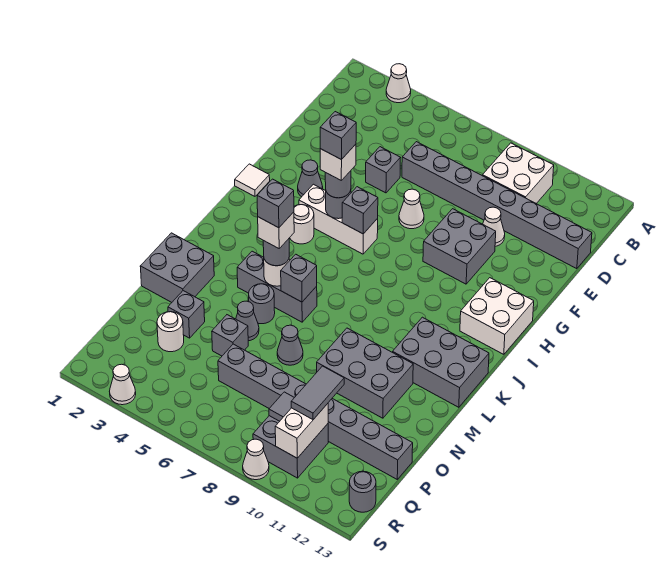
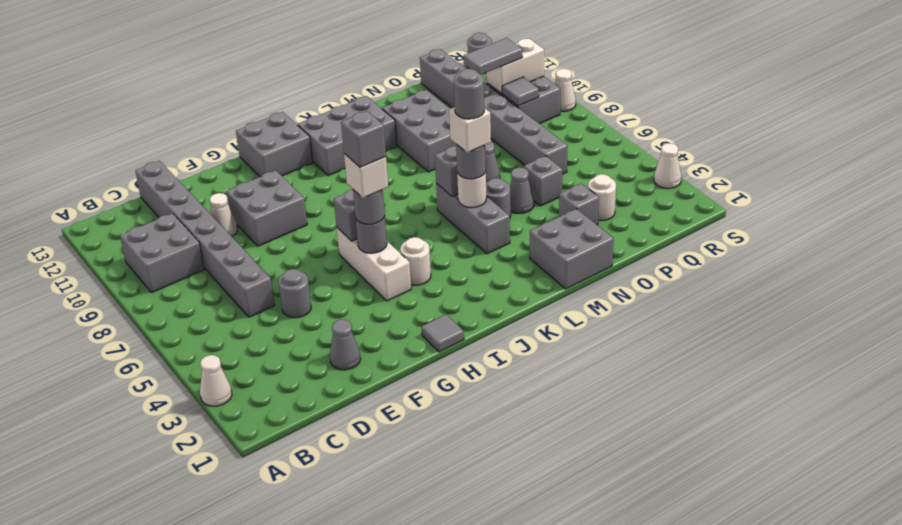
white 2x2 brick [482,143,554,204] -> grey 2x2 brick [120,213,204,293]
grey 1x1 brick [366,147,400,193] -> grey 1x1 round brick [278,269,311,318]
white 1x1 cone [399,189,424,229] -> none
grey 1x1 cone [298,160,323,197] -> grey 1x1 cone moved to [330,319,360,370]
white 1x1 tile [235,164,270,196] -> grey 1x1 tile [421,315,464,352]
white 2x2 brick [460,278,534,354] -> grey 2x2 brick [236,112,313,177]
grey 2x3 brick [393,317,489,407] -> grey 2x3 brick turned to [298,96,397,176]
grey 1x1 brick [257,179,294,228] -> grey 1x1 round brick [454,69,484,119]

